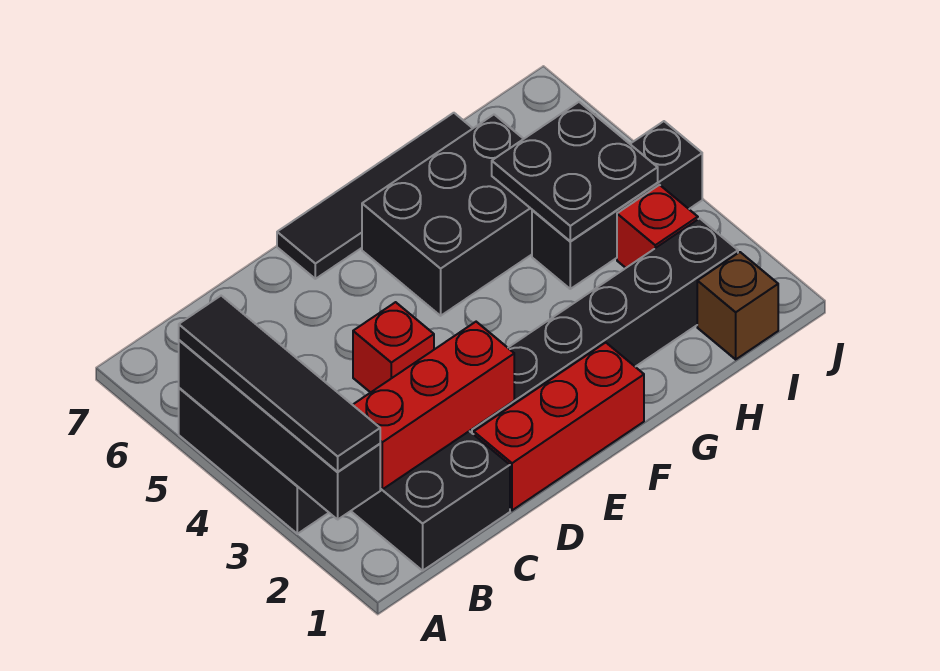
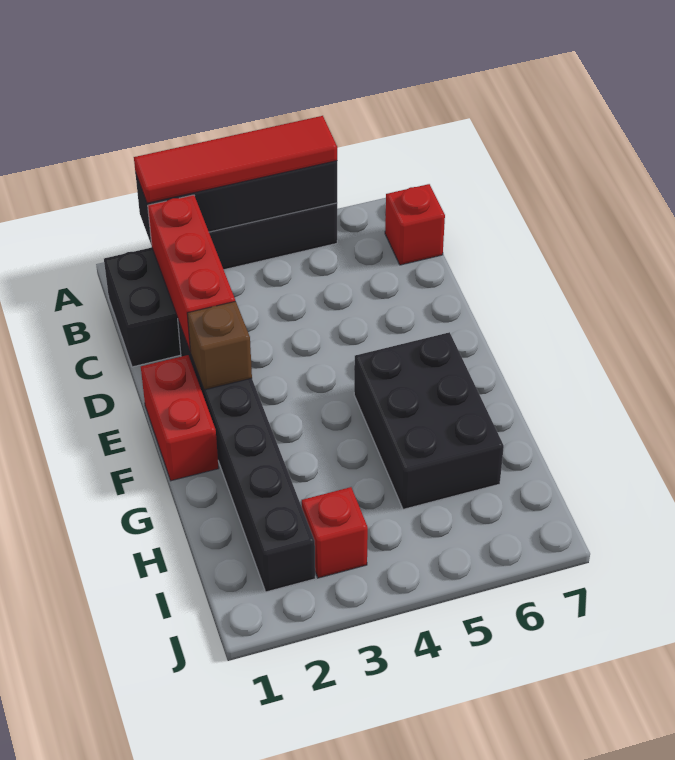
black 1x4 tile [179,296,380,472] -> red 1x4 tile [134,116,337,203]
red 1x3 brick [474,343,644,510] -> red 1x2 brick [141,355,219,481]
red 1x1 brick [353,302,434,393] -> red 1x1 brick moved to [385,184,445,265]
black 1x4 tile [277,113,473,279] -> none
black 1x3 brick [532,121,702,289] -> none
black 2x2 plate [492,102,658,241] -> none
brown 1x1 brick [697,252,778,359] -> brown 1x1 brick moved to [187,301,252,390]

